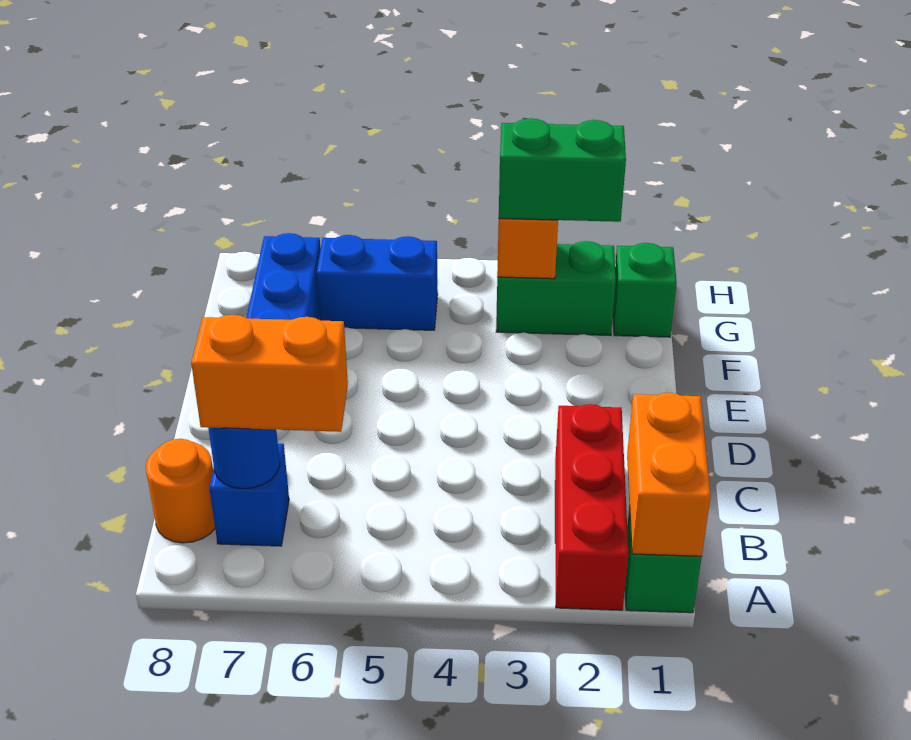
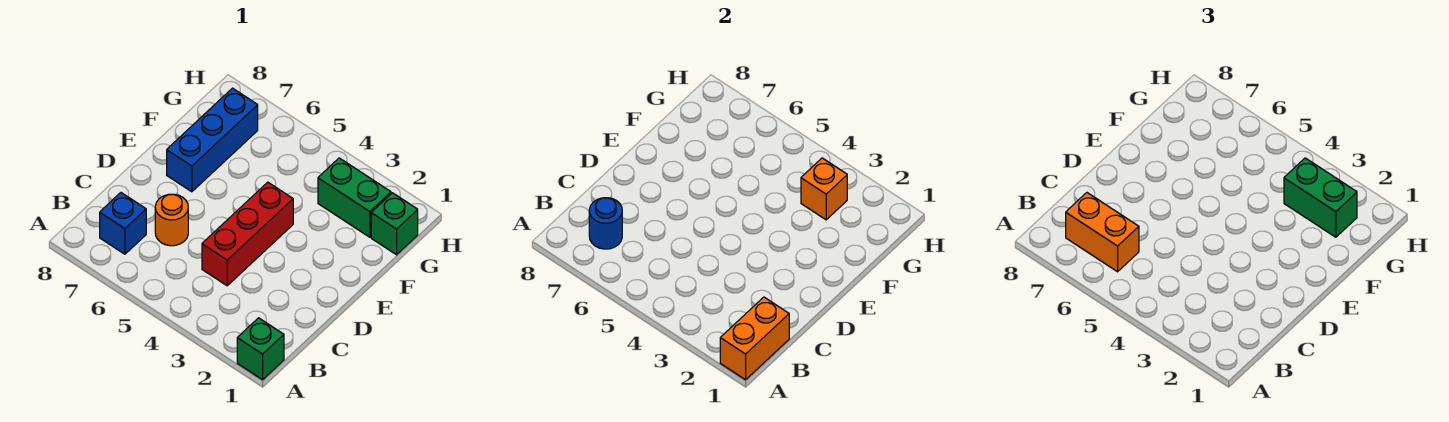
red 1x3 brick [555,404,629,610] -> red 1x3 brick moved to [202,182,293,286]
orange 1x1 round brick [146,439,215,543] -> orange 1x1 round brick moved to [155,194,188,246]
blue 1x2 brick [317,235,438,330] -> none

